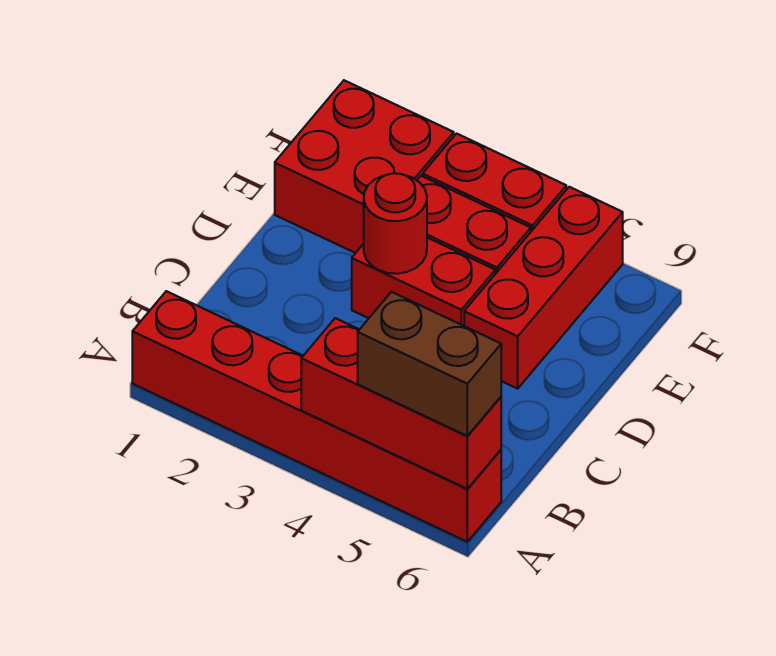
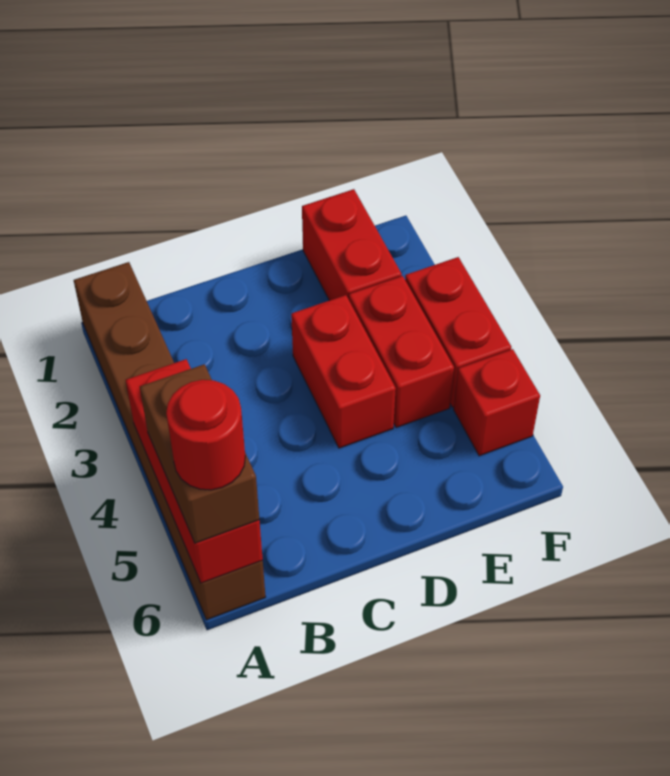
red 1x6 brick [132,291,501,542] -> brown 1x6 brick [74,262,266,620]
red 1x1 round brick [364,173,427,274] -> red 1x1 round brick moved to [166,380,245,490]
red 1x3 brick [464,187,623,389] -> red 1x1 brick [454,349,540,456]
red 2x2 brick [275,80,454,253] -> red 1x2 brick [302,189,402,301]

